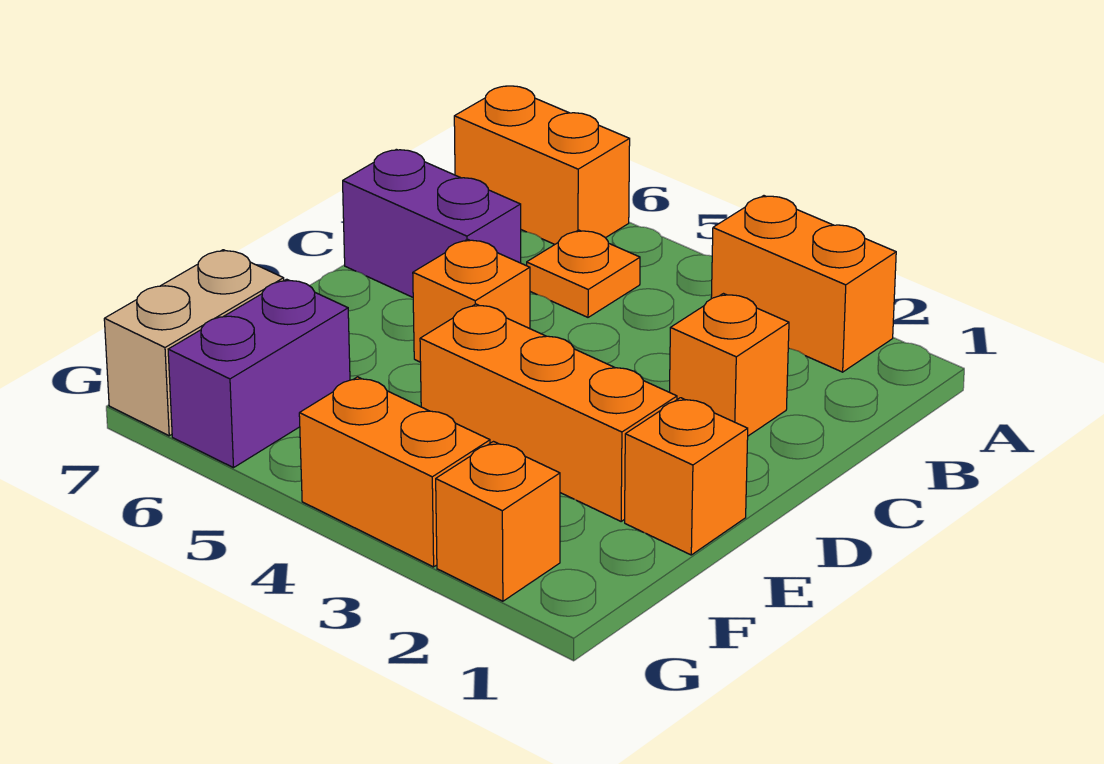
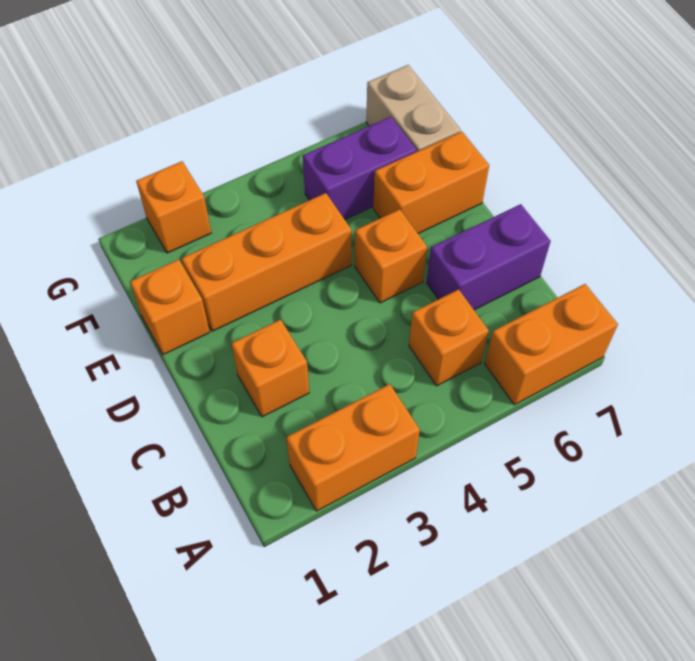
orange 1x1 plate [527,230,640,317] -> orange 1x1 brick [409,289,489,386]
purple 1x2 brick [168,279,350,468] -> purple 1x2 brick turned to [303,117,416,219]
orange 1x2 brick [299,377,490,567] -> orange 1x2 brick moved to [373,132,489,234]

